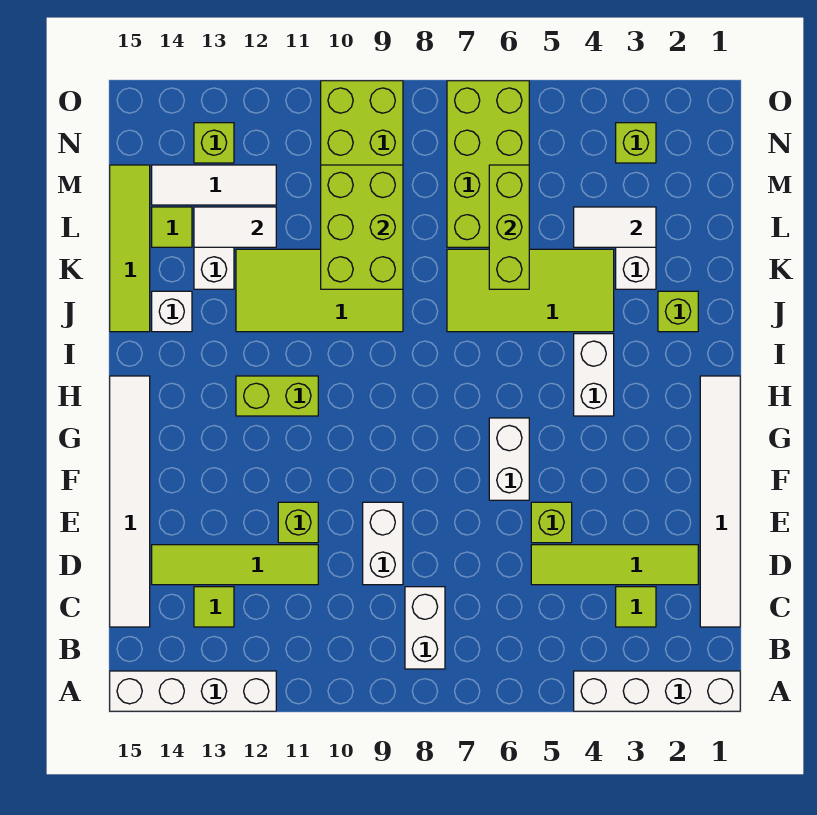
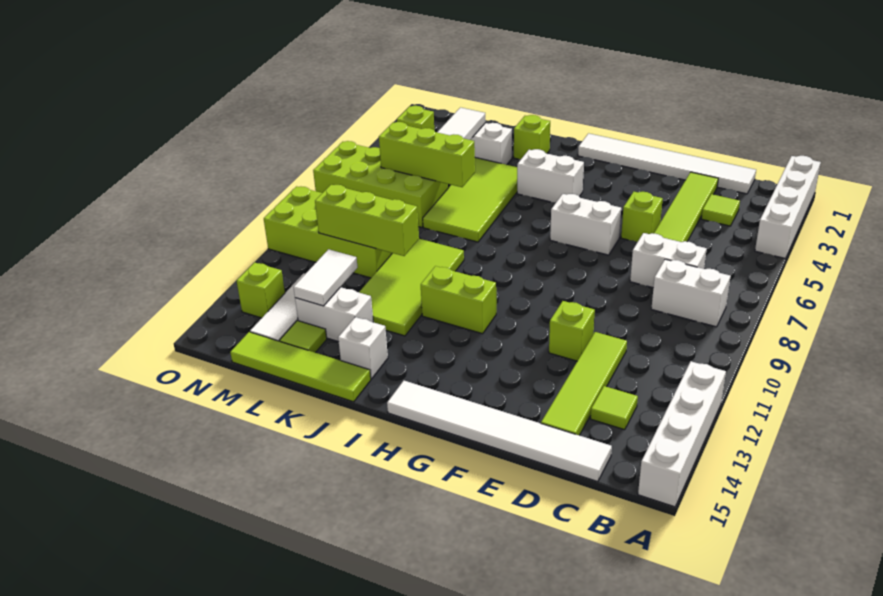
white 1x2 brick [363,502,403,585] -> white 1x2 brick moved to [630,233,707,288]
lime 1x2 brick [236,376,318,416] -> lime 1x2 brick turned to [421,266,496,334]
lime 2x3 brick [321,165,403,289] -> lime 1x3 brick [315,185,419,256]

